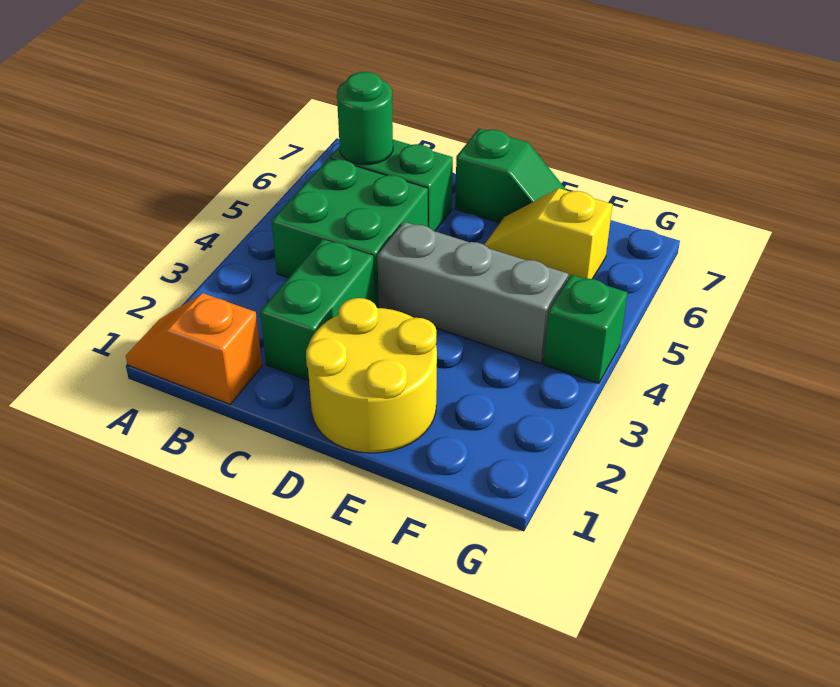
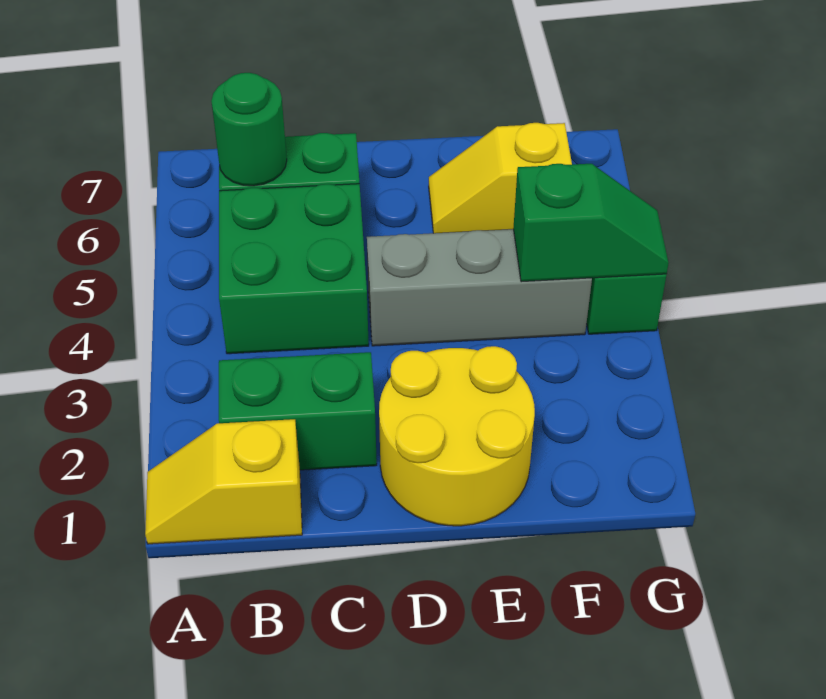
orange 1x2 slope [126,293,262,404] -> yellow 1x2 slope [145,419,302,544]
green 1x2 brick [260,239,375,381] -> green 1x2 brick turned to [219,352,377,470]
green 1x2 slope [455,129,566,223] -> green 1x2 slope moved to [513,164,669,282]

